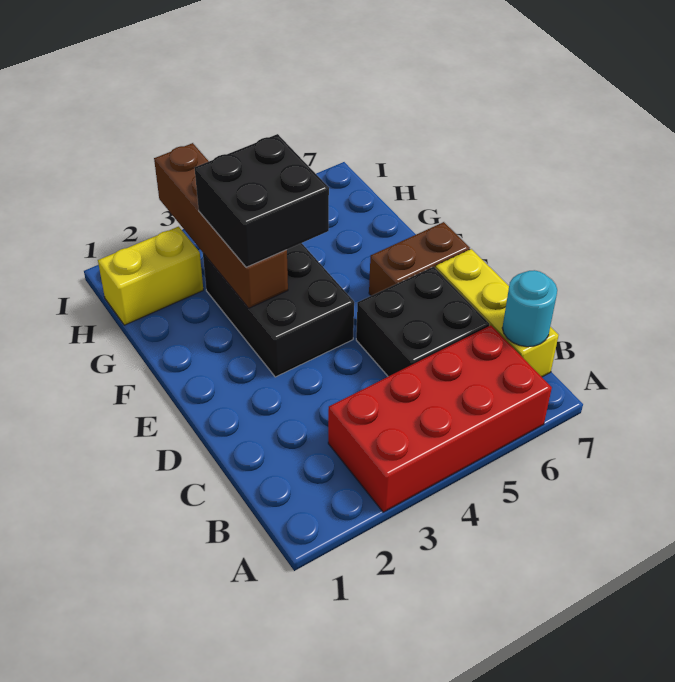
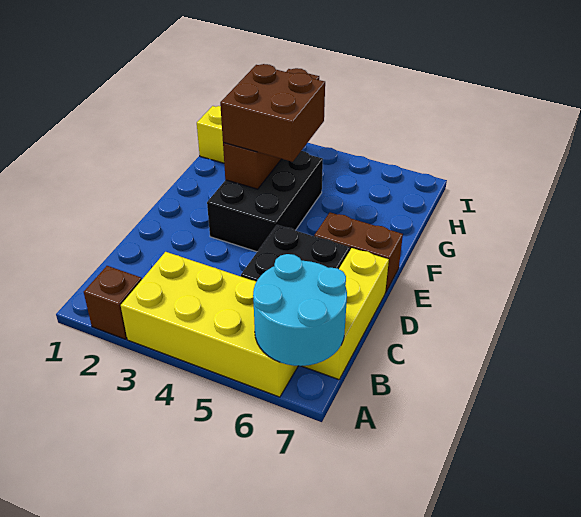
none -> brown 1x1 brick [84,266,142,339]
red 2x4 brick [328,325,552,512] -> yellow 2x4 brick [121,252,298,397]
cyan 1x1 round brick [502,270,557,347] -> cyan 2x2 round brick [253,254,347,366]
black 2x2 brick [195,134,329,267] -> brown 2x2 brick [220,64,325,162]

